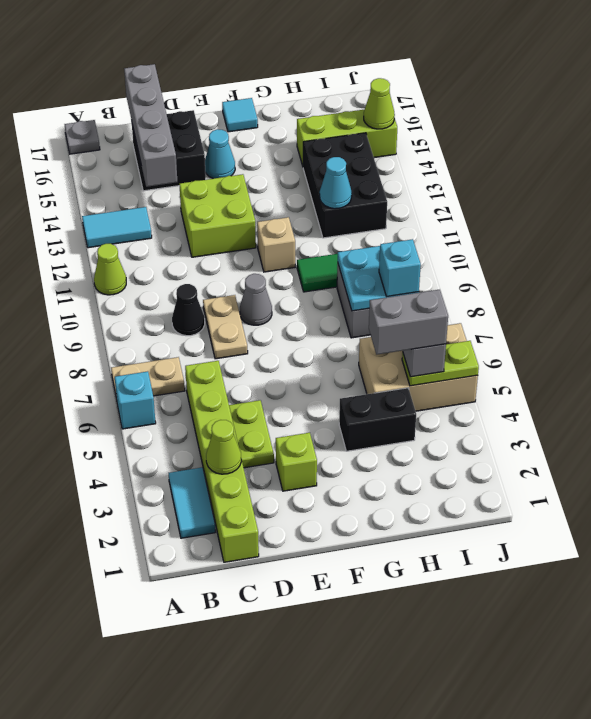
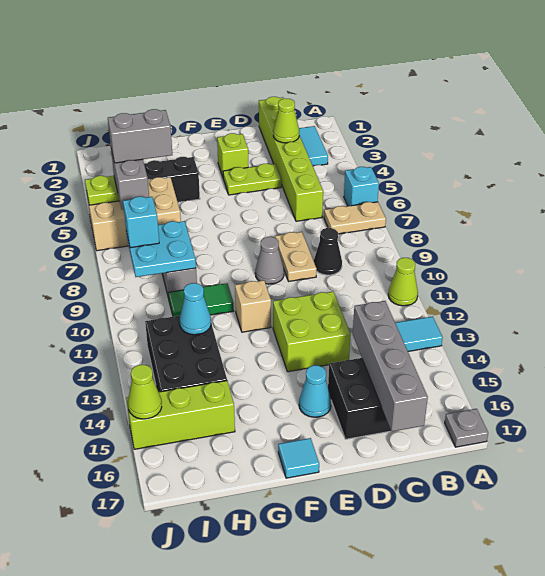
lime 1x2 plate [229,400,274,468] -> lime 1x2 plate turned to [223,164,282,195]

